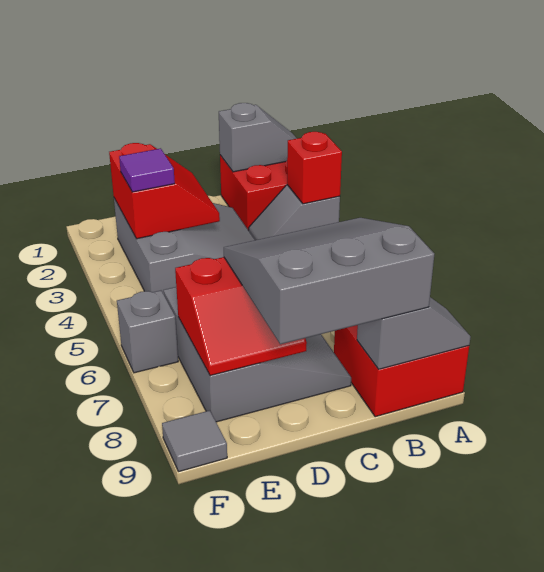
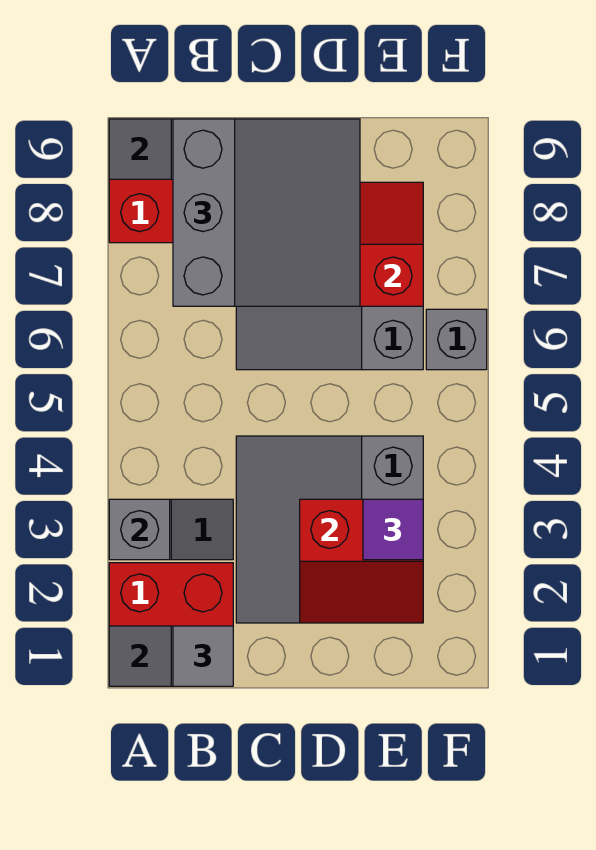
red 1x1 brick [287,132,342,204] -> grey 1x1 brick [109,499,170,560]
grey 3x3 slope [224,218,434,344] -> grey 3x3 slope turned to [173,119,360,306]
red 2x2 slope [109,143,220,239] -> red 2x2 slope turned to [300,499,423,623]
grey 1x1 tile [162,410,227,472] -> grey 1x1 tile moved to [173,626,233,686]

